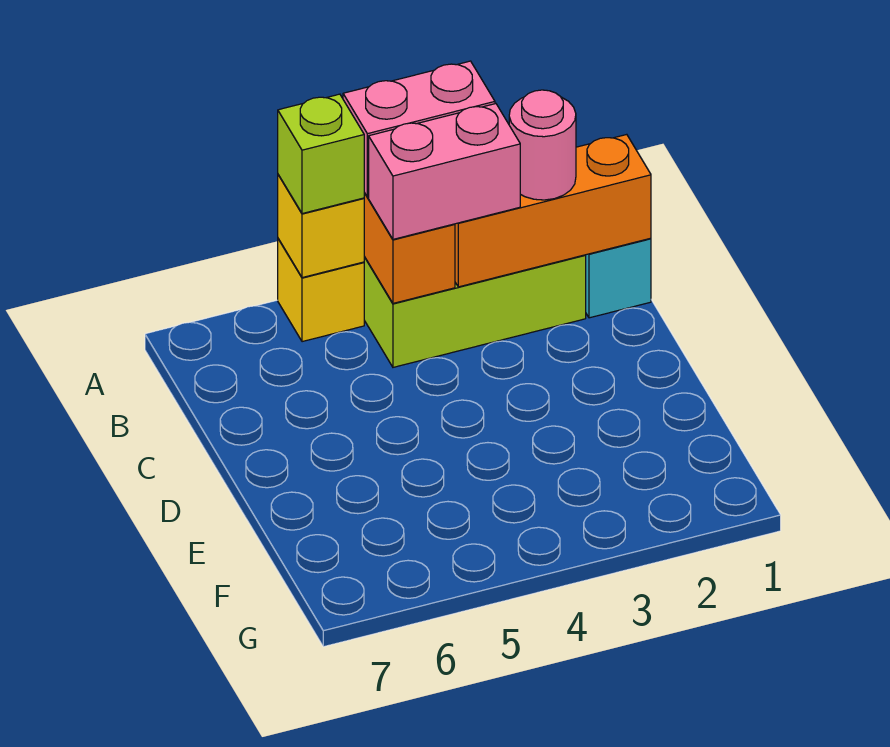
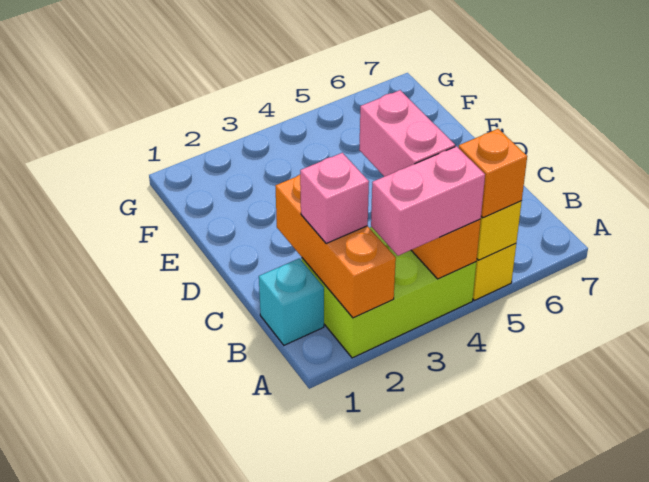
lime 1x1 brick [278,94,364,214] -> orange 1x1 brick [459,129,527,218]
orange 1x3 brick [455,134,651,287] -> orange 1x3 brick turned to [275,175,396,318]
pink 1x1 round brick [509,90,576,200] -> pink 1x1 brick [300,153,369,244]
pink 1x2 brick [369,104,520,239] -> pink 1x2 brick turned to [359,90,455,177]

